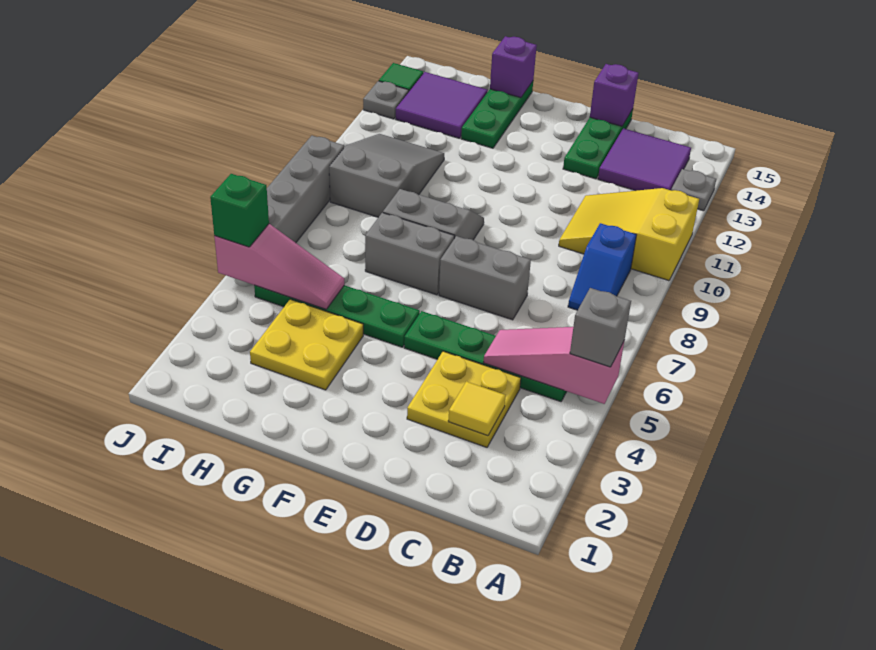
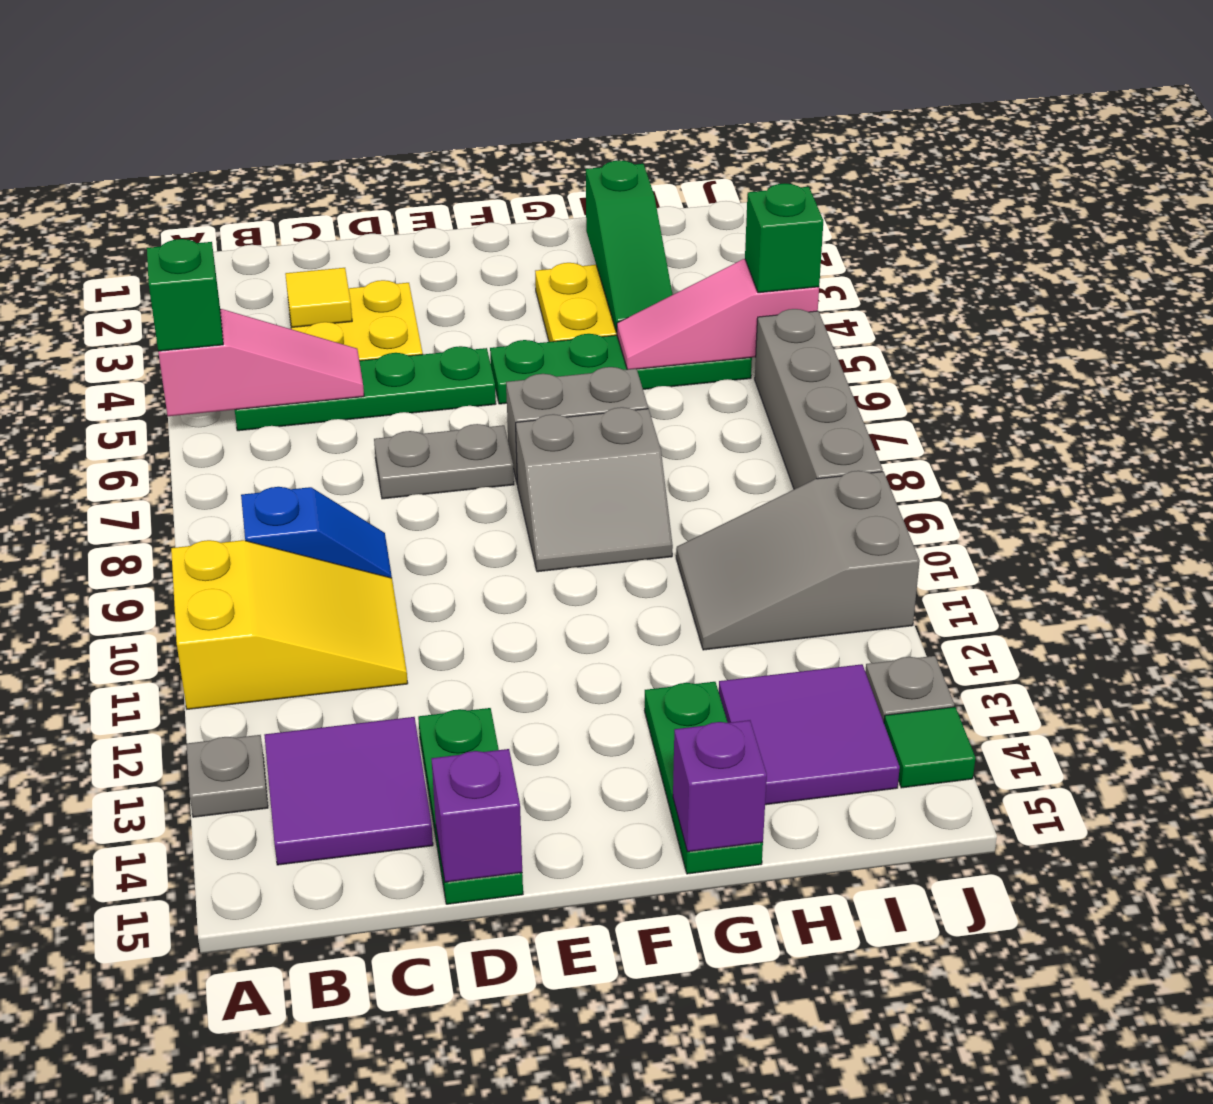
grey 1x1 brick [570,288,631,367] -> green 1x1 brick [147,239,223,351]
blue 1x2 slope [568,223,637,310] -> blue 1x2 slope turned to [241,487,392,578]
grey 1x2 brick [439,236,531,320] -> grey 1x2 plate [374,424,514,499]
none -> green 1x3 slope [586,160,673,333]
grey 2x3 slope [329,134,444,217] -> grey 2x3 slope turned to [676,471,920,650]

